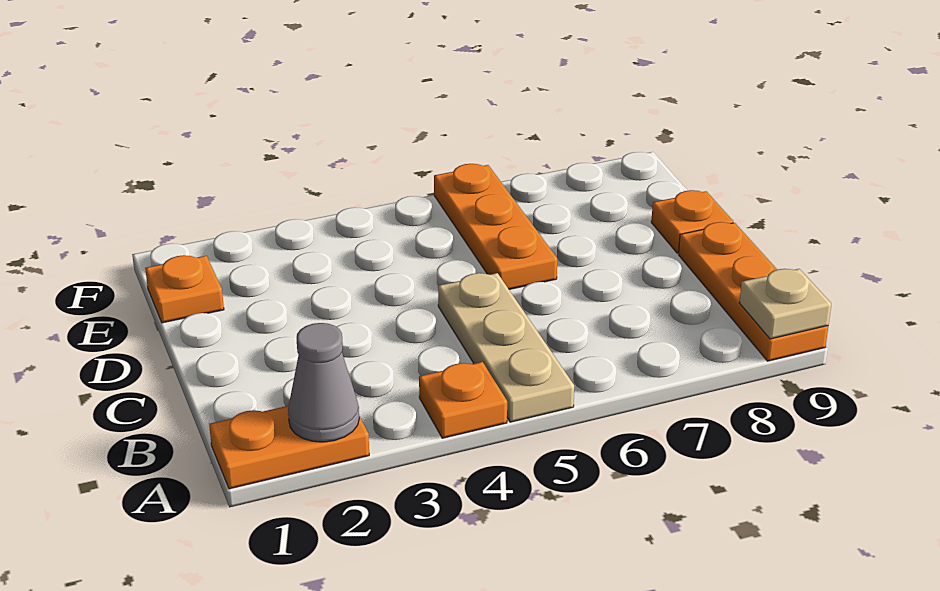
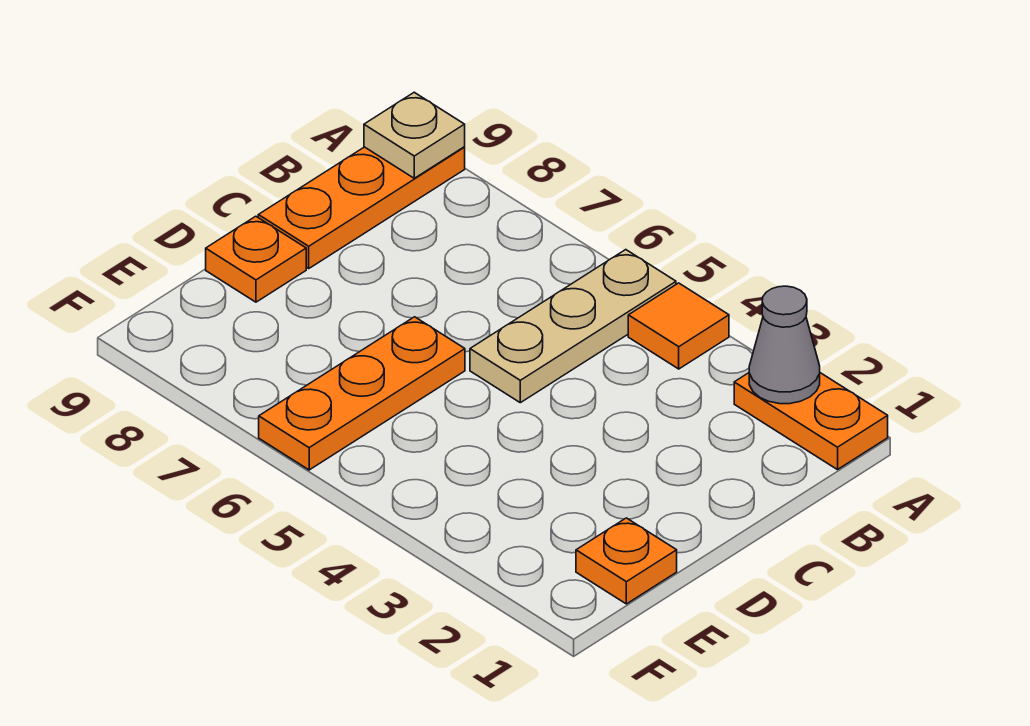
orange 1x1 plate [419,362,507,438] -> orange 1x1 tile [628,283,729,369]

